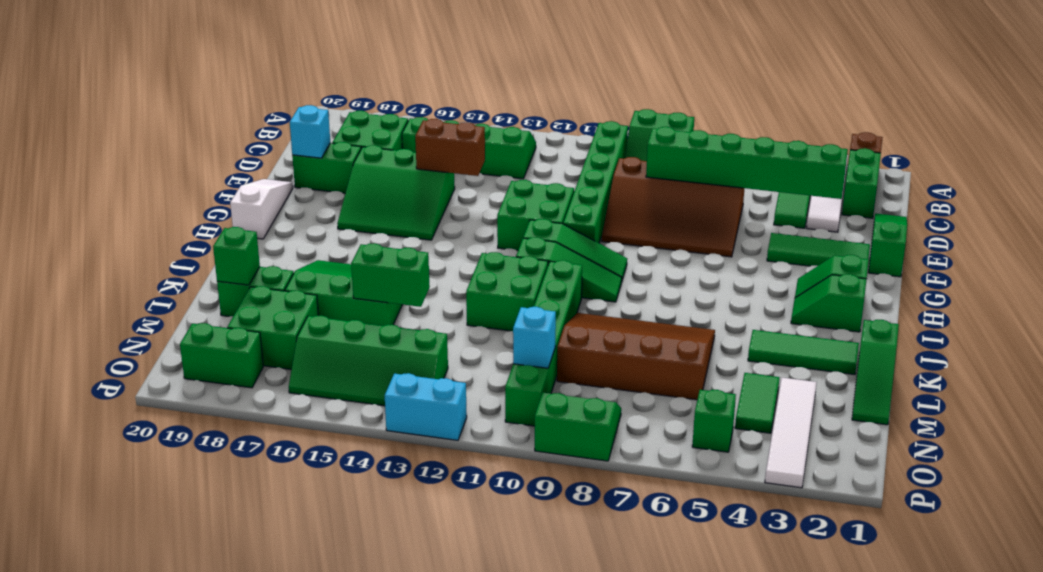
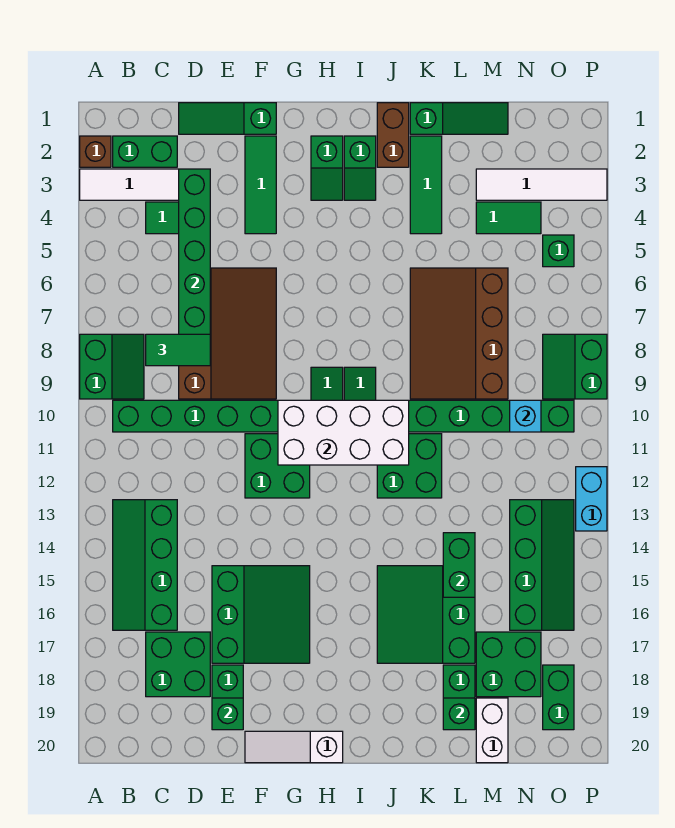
none -> green 1x2 tile [146,334,210,366]
brown 1x2 brick [415,119,485,176] -> brown 1x2 brick moved to [377,103,409,167]
cyan 1x1 brick [290,105,330,158] -> green 1x1 brick [212,698,243,730]
none -> white 2x4 brick [278,400,409,465]
none -> white 1x2 brick [476,698,508,763]

